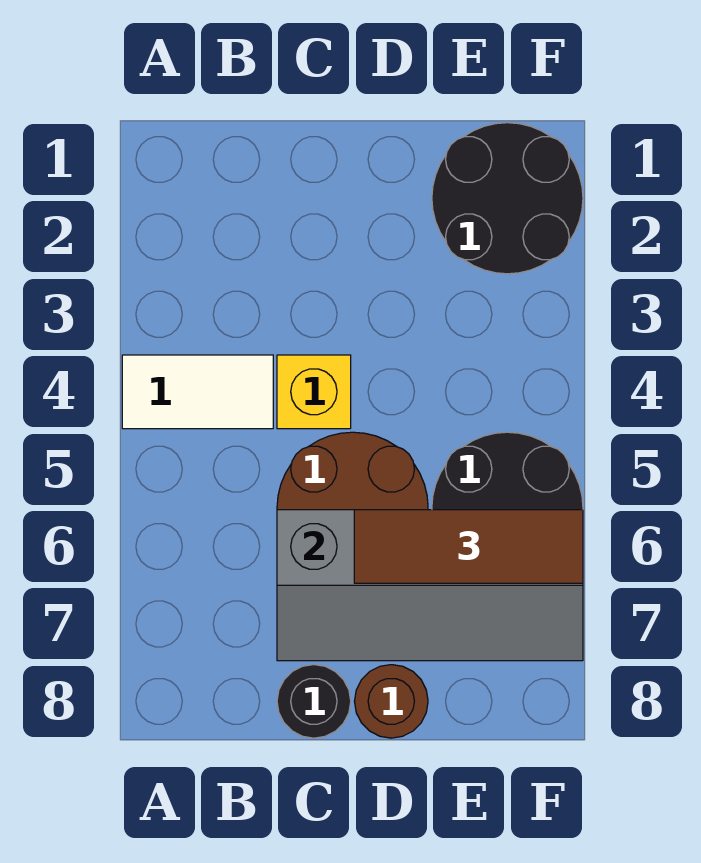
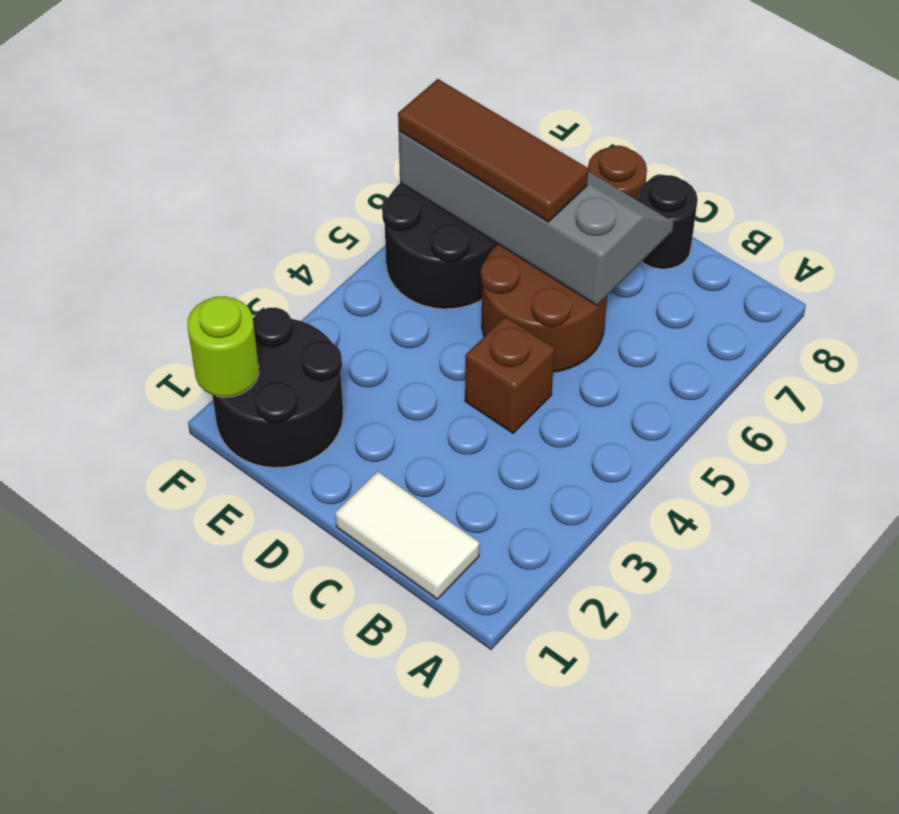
white 1x2 tile [122,355,273,429] -> white 1x2 tile moved to [335,472,479,599]
yellow 1x1 brick [277,355,351,429] -> brown 1x1 brick [465,317,555,433]
none -> lime 1x1 round brick [188,296,259,397]

